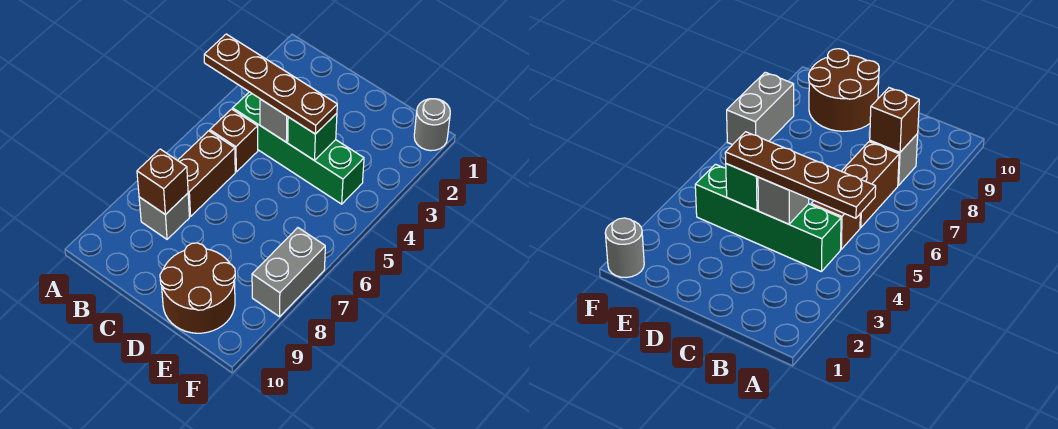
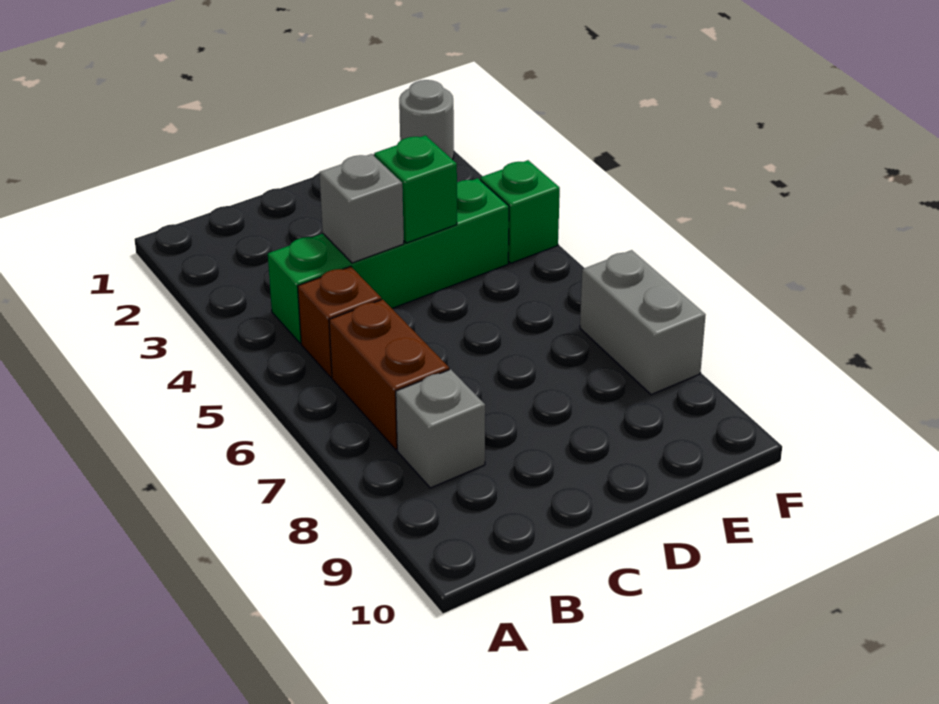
brown 1x4 plate [204,34,337,134] -> none
brown 1x1 brick [137,149,188,215] -> none
brown 2x2 round brick [160,243,235,333] -> none
none -> green 1x1 brick [480,160,560,263]

